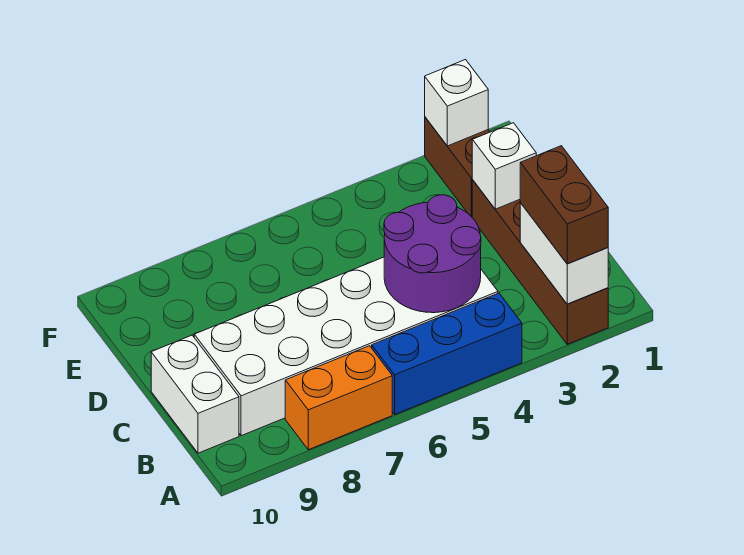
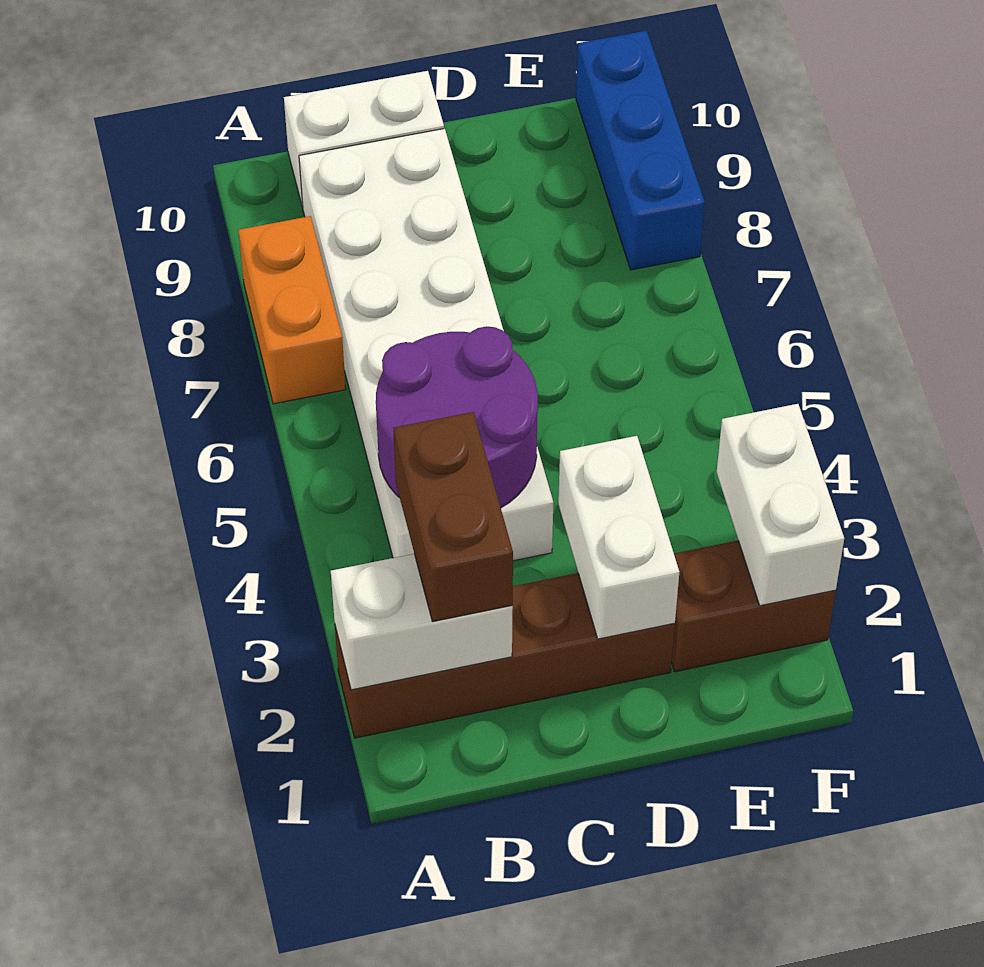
brown 1x2 brick [520,146,608,264] -> brown 1x2 brick turned to [393,412,513,622]
blue 1x3 brick [372,293,522,414] -> blue 1x3 brick moved to [576,31,705,270]
white 1x1 brick [472,123,536,209] -> white 1x2 brick [558,436,679,639]
white 1x1 brick [425,60,488,146] -> white 1x2 brick [717,404,844,606]

